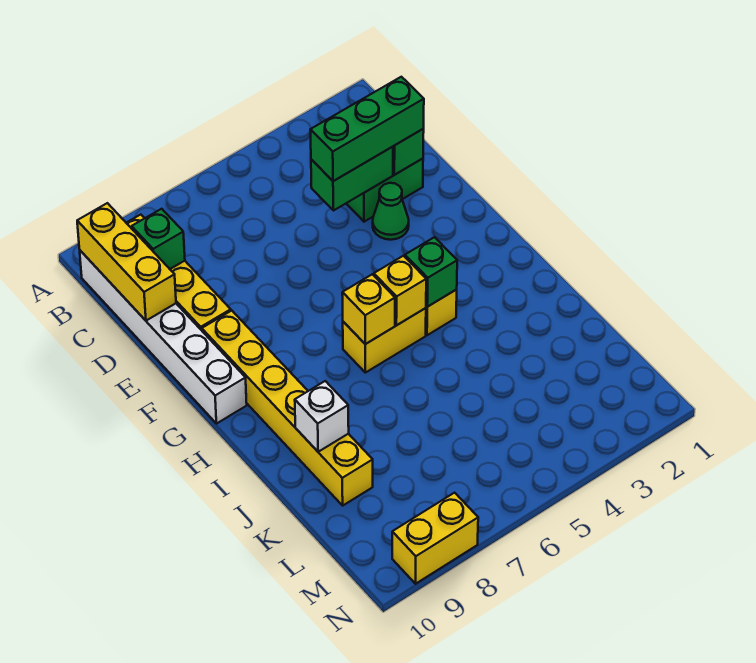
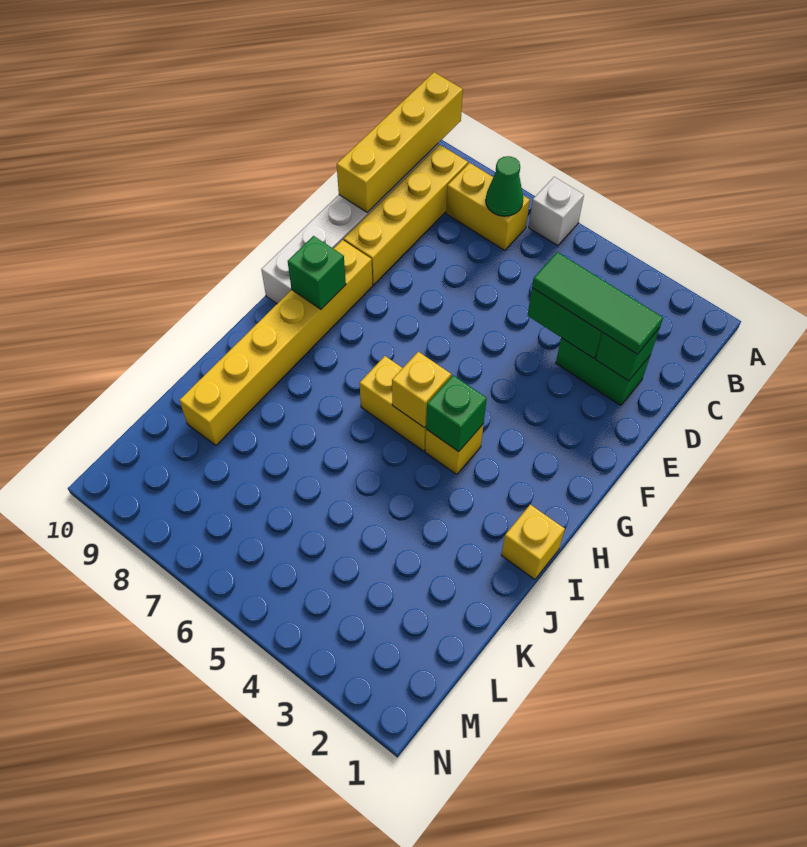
yellow 1x3 brick [77,203,176,321] -> yellow 1x4 brick [337,72,463,212]
green 1x1 brick [132,209,185,269] -> green 1x1 brick moved to [288,236,346,309]
green 1x3 brick [310,77,424,181] -> green 1x3 tile [532,252,663,354]
green 1x1 cone [373,183,409,240] -> green 1x1 cone moved to [486,156,523,216]
yellow 1x1 brick [342,274,395,344] -> yellow 1x1 brick moved to [501,504,565,579]
white 1x1 brick [295,381,349,452] -> white 1x1 brick moved to [529,177,584,246]
yellow 1x2 brick [392,493,478,584] -> yellow 1x2 brick moved to [446,163,530,250]

